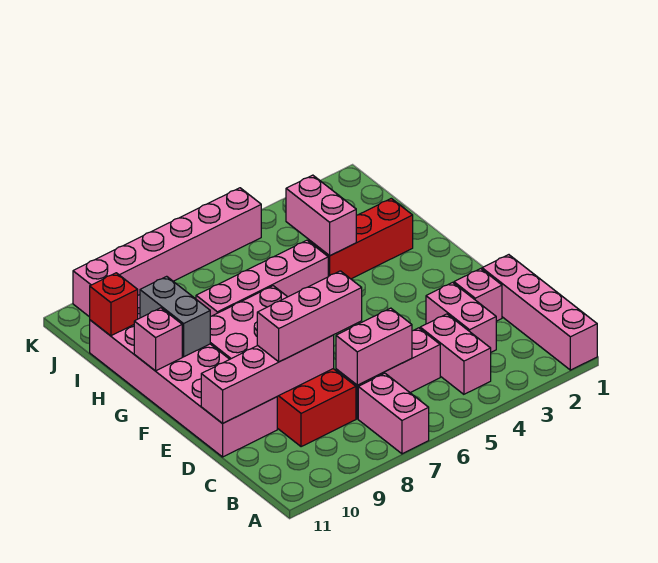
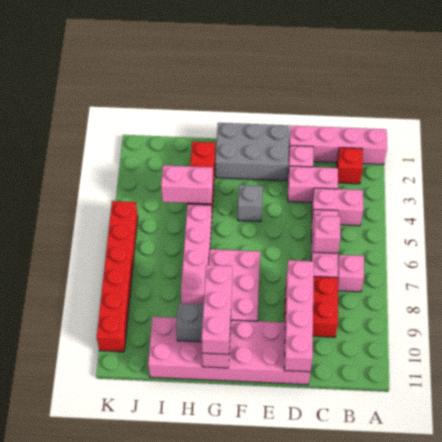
pink 1x2 brick [358,373,429,454] -> pink 1x1 brick [338,255,364,292]
pink 1x2 brick [336,308,412,385] -> pink 1x1 brick [313,216,340,253]
pink 1x3 brick [257,271,362,362] -> pink 1x3 brick moved to [201,265,232,354]
none -> grey 2x3 brick [215,123,289,181]
none -> grey 1x1 brick [238,185,263,222]
red 1x1 brick [90,273,138,336] -> red 1x1 brick moved to [337,148,363,184]
pink 1x6 brick [73,188,261,317] -> red 1x6 brick [97,201,138,352]

